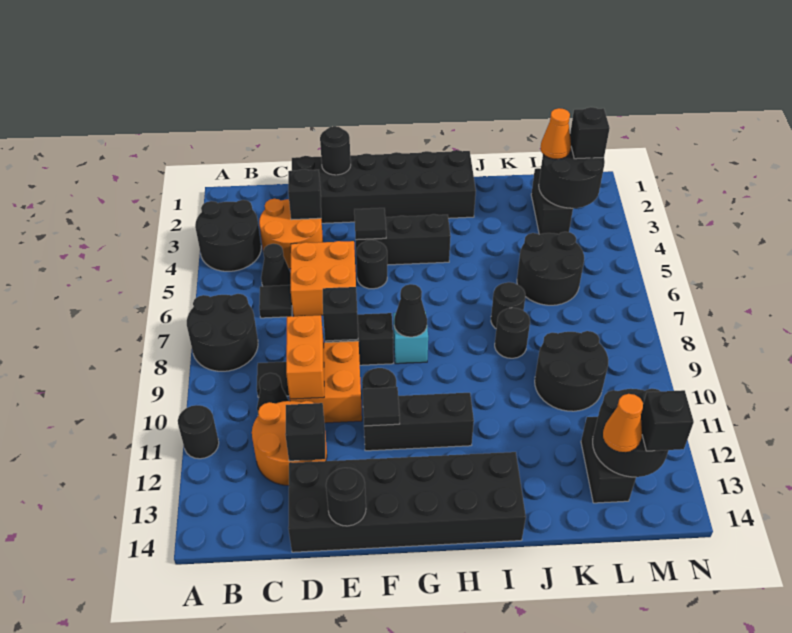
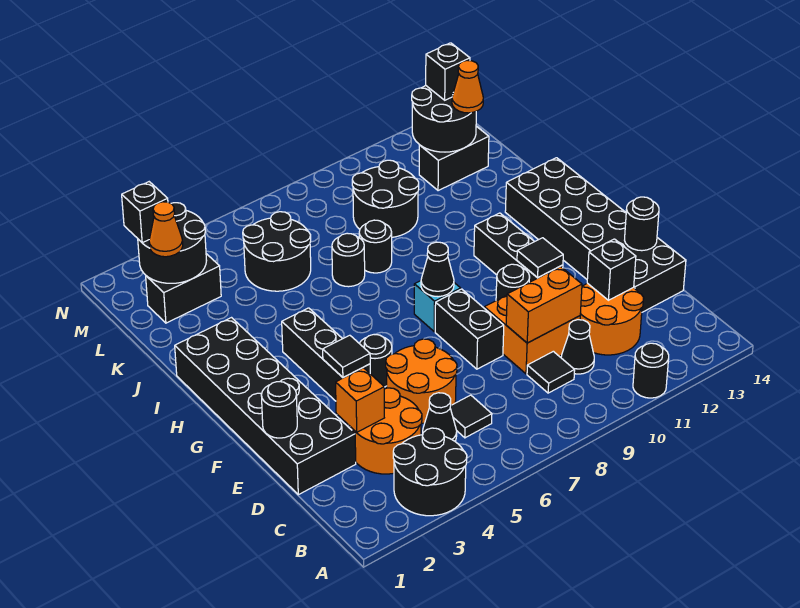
black 2x2 round brick [187,294,258,371] -> none
black 1x1 brick [288,169,321,220] -> orange 1x1 brick [336,368,384,432]
orange 2x2 brick [291,241,356,316] -> orange 2x2 round brick [386,339,457,423]
black 1x1 brick [323,287,358,341] -> none

